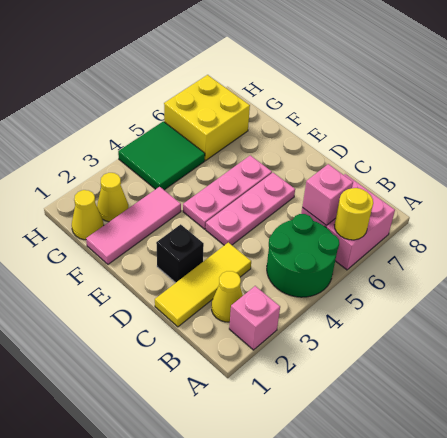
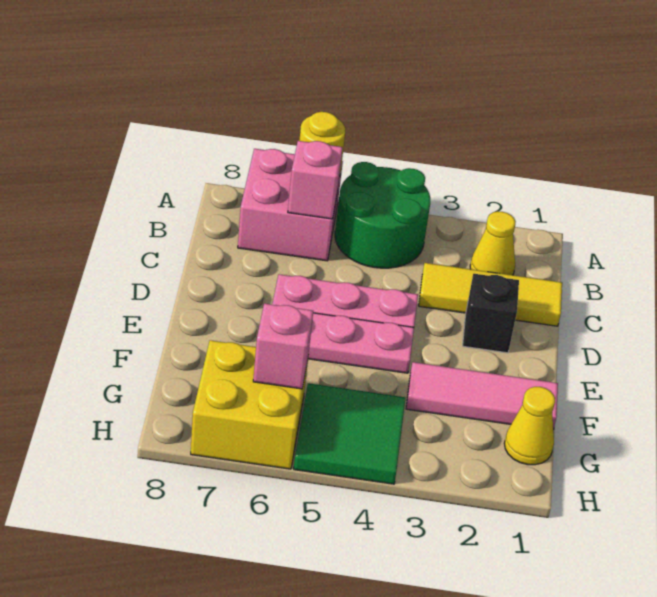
pink 1x1 brick [229,286,280,350] -> pink 1x1 brick moved to [253,303,313,389]
yellow 1x1 cone [97,173,128,222] -> none

